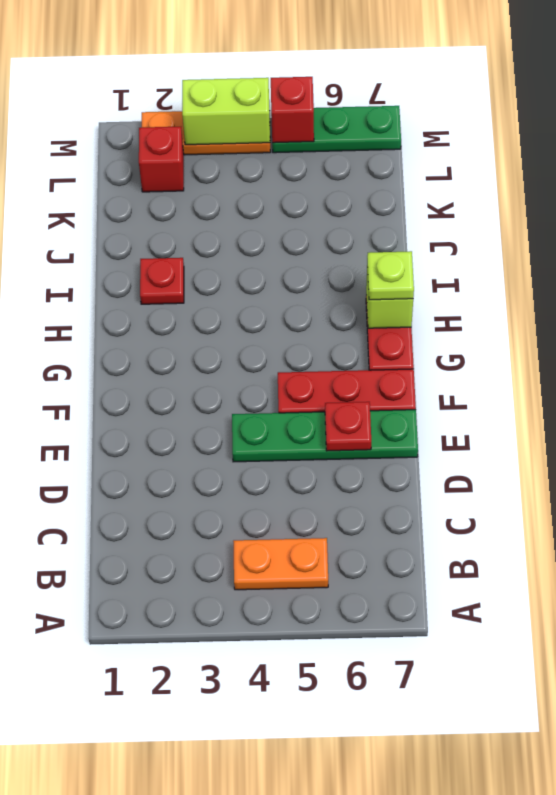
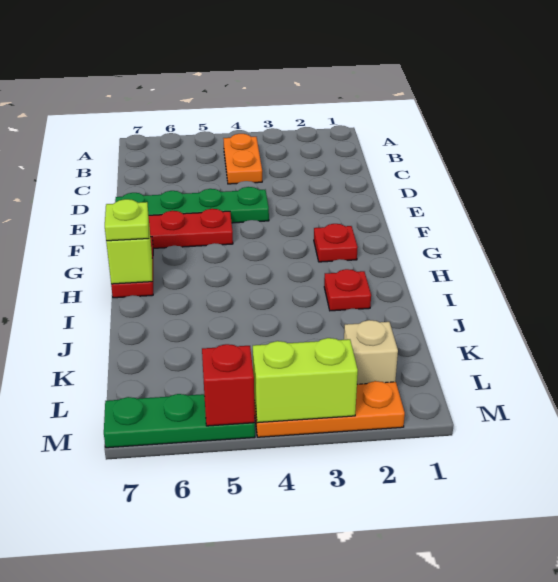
orange 1x2 plate [233,538,328,590] -> orange 1x2 plate turned to [223,134,262,184]
red 1x1 plate [325,402,371,451] -> red 1x1 plate moved to [314,224,358,262]
red 1x1 brick [139,127,184,192] -> tan 1x1 brick [344,320,398,384]

